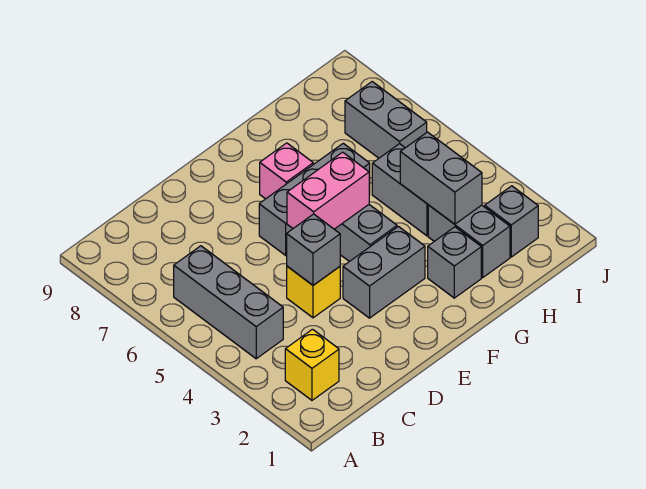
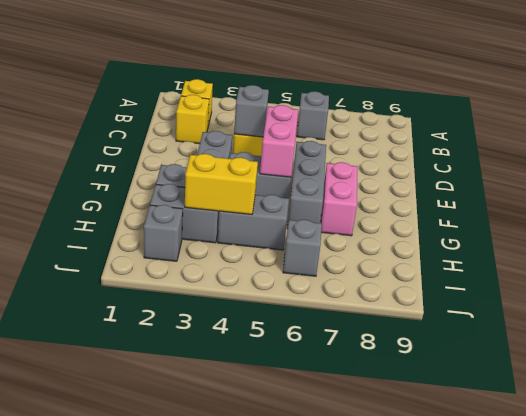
grey 1x3 brick [174,246,283,359] -> grey 1x1 brick [297,91,329,140]
none -> yellow 1x1 brick [176,95,209,144]
pink 1x1 brick [260,143,313,199] -> pink 1x2 brick [321,162,357,236]
grey 1x2 brick [400,132,482,224] -> yellow 1x2 brick [185,154,258,215]
grey 1x2 brick [345,82,427,158] -> grey 1x1 brick [283,220,322,276]

